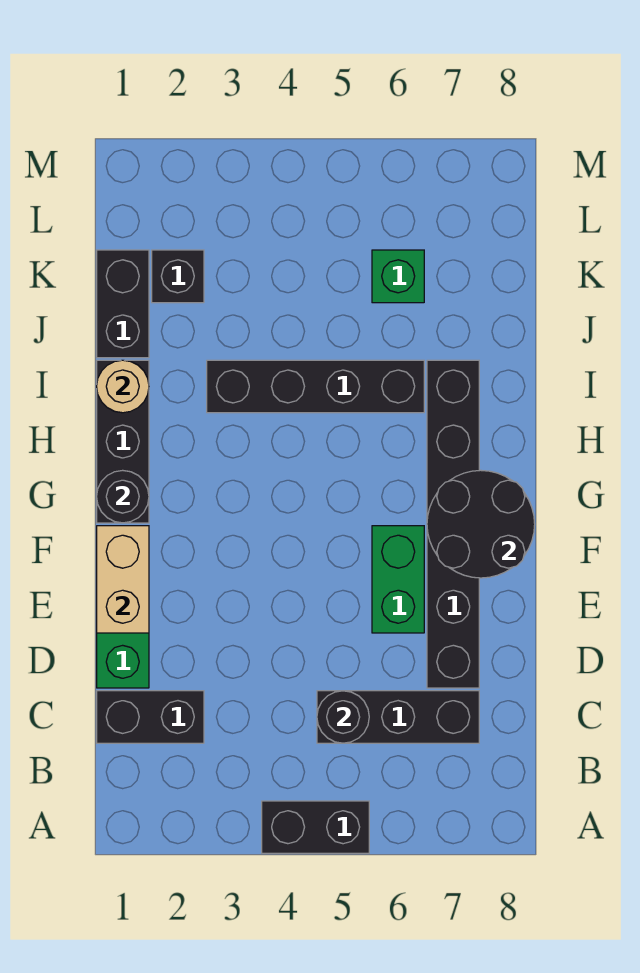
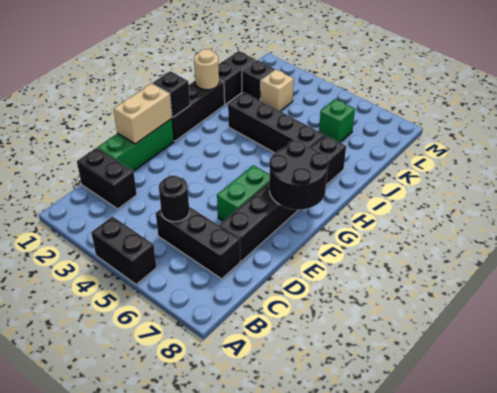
black 1x1 round brick [97,470,149,523] -> black 1x1 brick [153,71,190,118]
none -> tan 1x1 brick [260,69,294,111]

